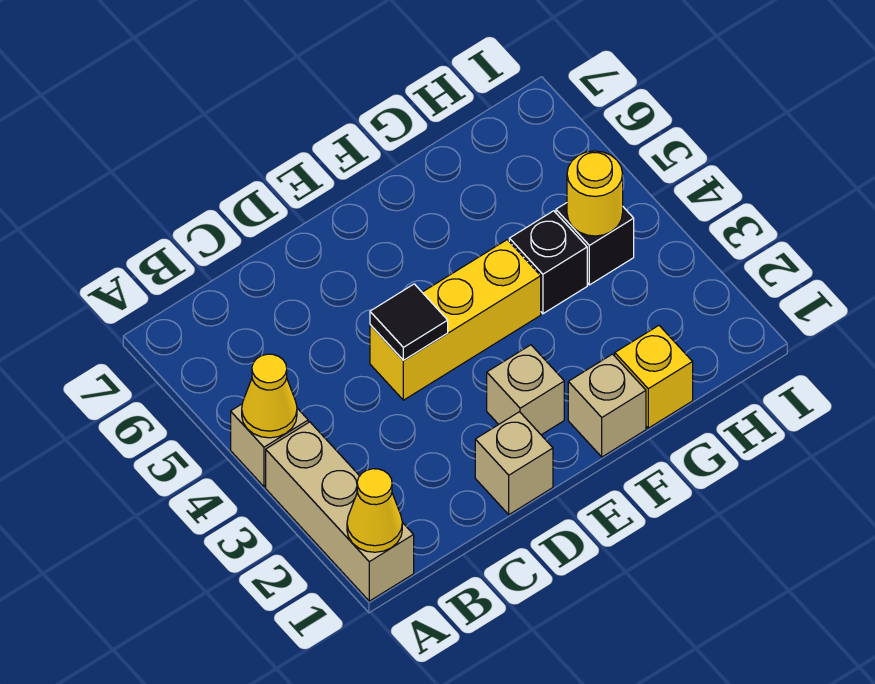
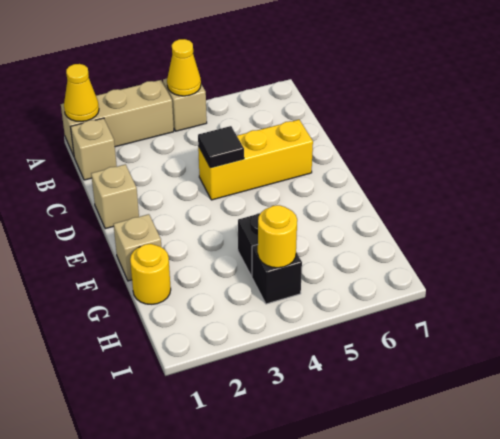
yellow 1x3 brick [370,240,541,400] -> yellow 1x3 brick turned to [198,120,313,200]
tan 1x1 brick [487,345,564,435] -> tan 1x1 brick moved to [71,118,117,180]
yellow 1x1 brick [615,326,693,428] -> yellow 1x1 round brick [130,244,171,304]

